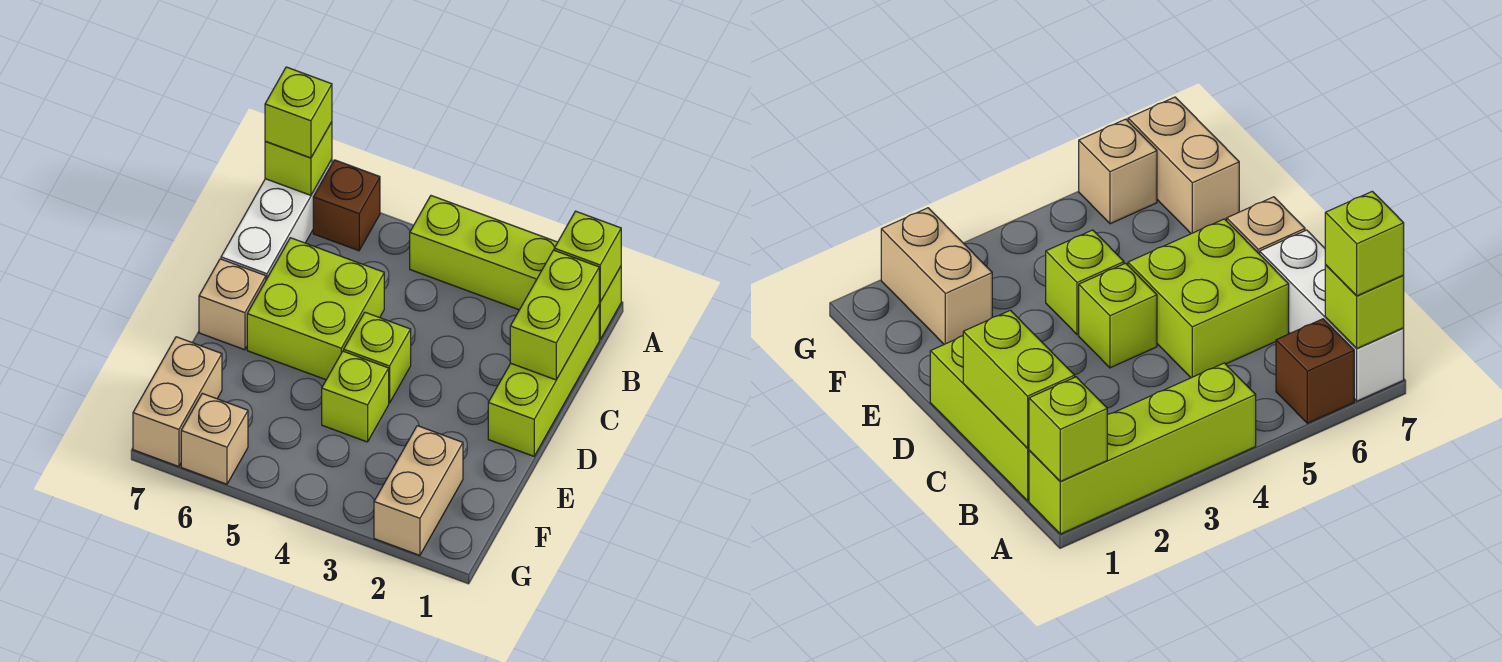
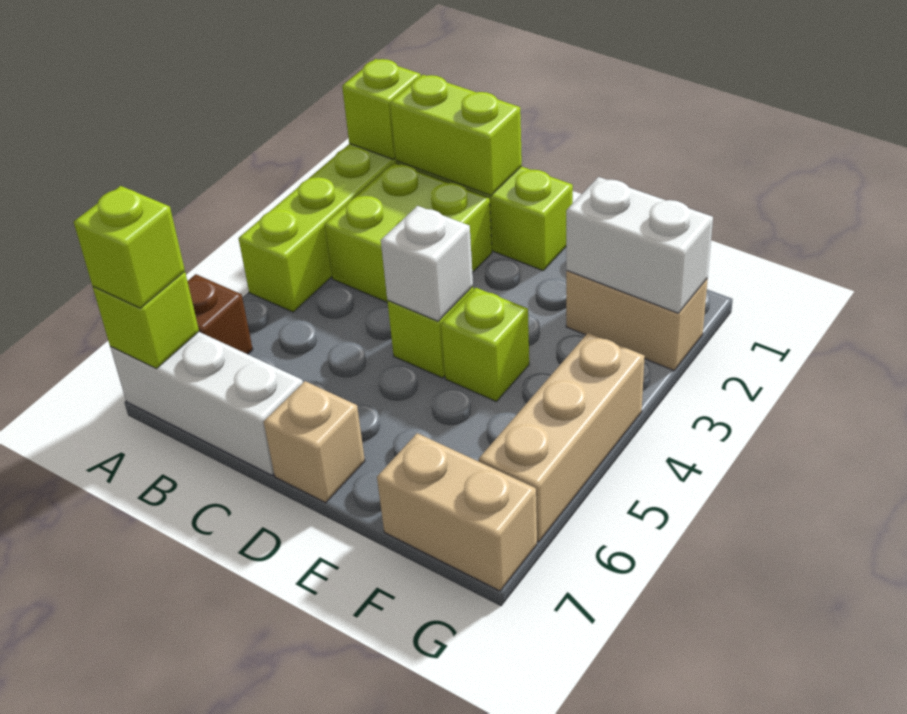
lime 2x2 brick [247,238,384,380] -> lime 2x2 brick moved to [325,163,492,302]
none -> white 1x1 brick [381,206,473,321]
none -> white 1x2 brick [566,177,713,313]
tan 1x1 brick [181,393,248,484] -> tan 1x3 brick [479,333,645,542]

